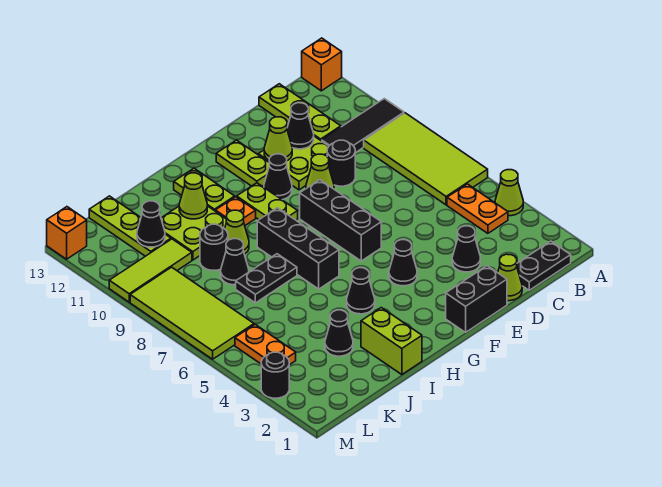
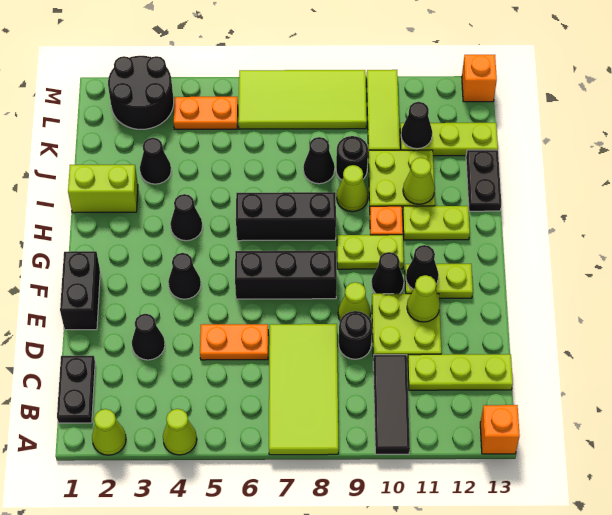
lime 2x4 tile [364,113,488,205] -> lime 2x4 tile turned to [269,324,339,455]
orange 1x2 plate [447,184,508,233] -> orange 1x2 plate moved to [200,324,268,360]
lime 1x1 cone [498,254,522,301] -> lime 1x1 cone moved to [92,409,126,455]
black 1x1 cone [287,103,314,149] -> black 1x1 cone moved to [406,245,439,289]
black 1x2 plate [236,254,297,303] -> black 1x2 plate moved to [466,150,501,211]
black 1x1 round brick [261,352,289,398] -> black 2x2 round brick [108,56,174,129]

